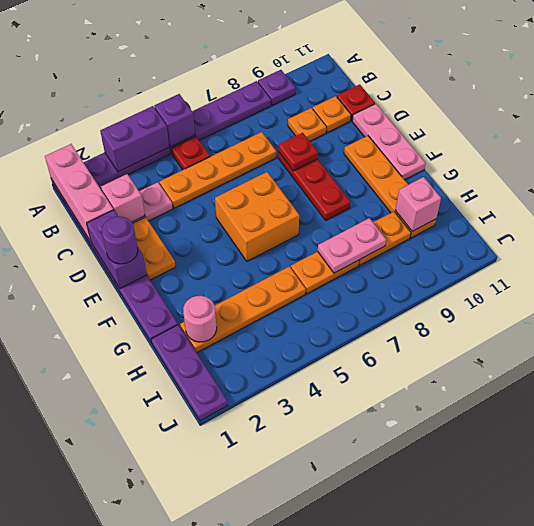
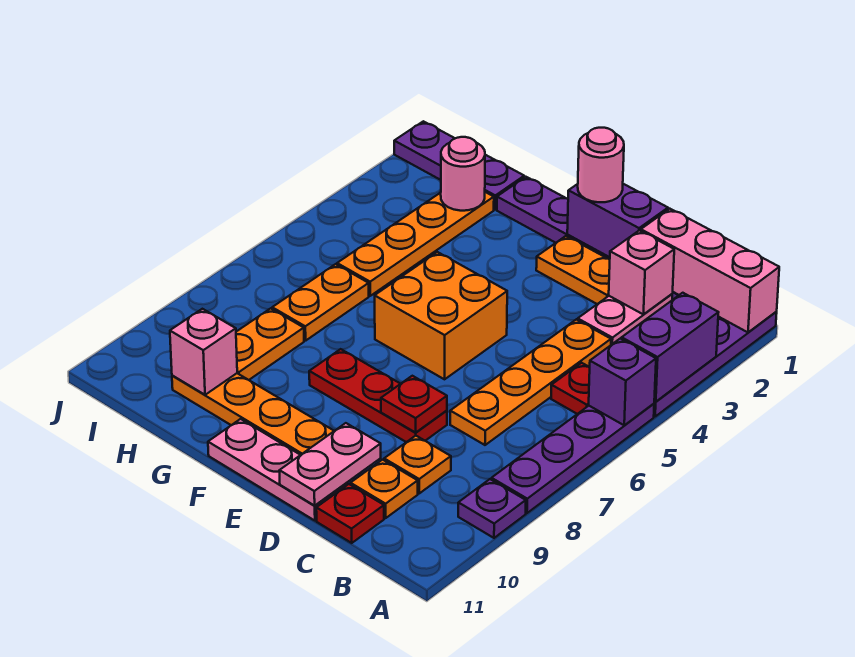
purple 1x1 round brick [102,216,138,264] -> pink 1x1 round brick [578,128,624,202]
pink 1x2 plate [318,218,386,273] -> pink 1x2 plate moved to [279,423,381,506]

